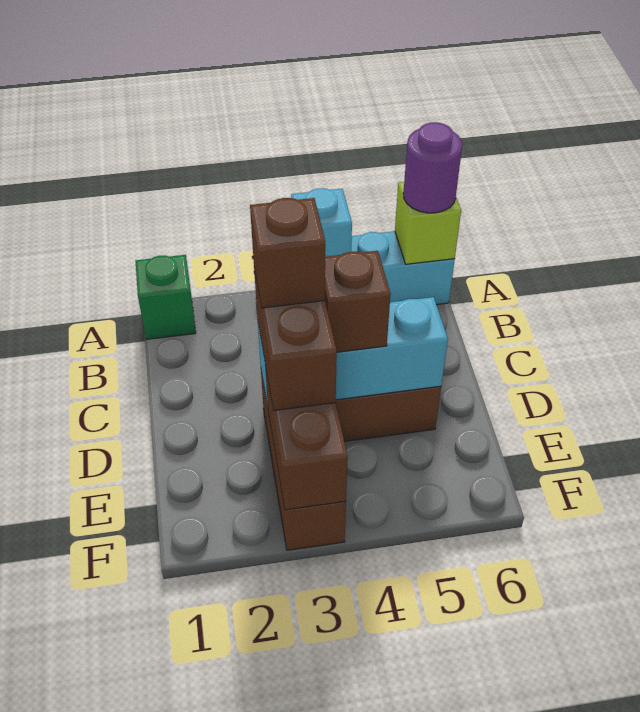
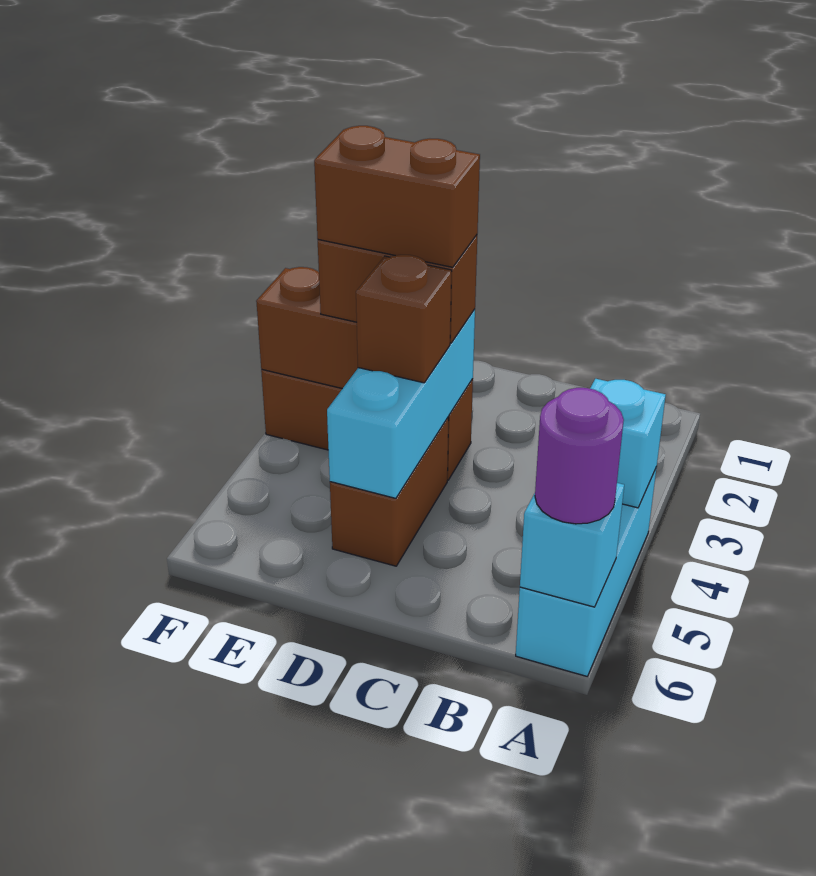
green 1x1 brick [135,255,196,339] -> none
lime 1x1 brick [395,182,461,264] -> cyan 1x1 brick [520,483,624,607]
brown 1x1 brick [250,198,325,308] -> brown 1x2 brick [314,126,480,267]

